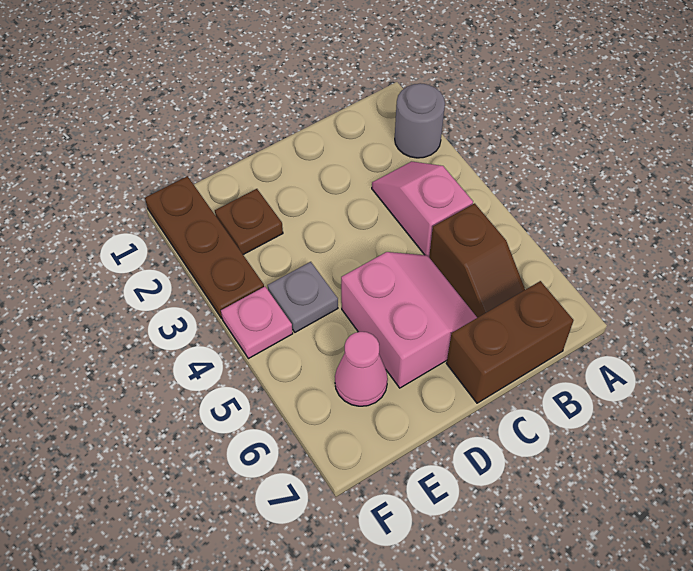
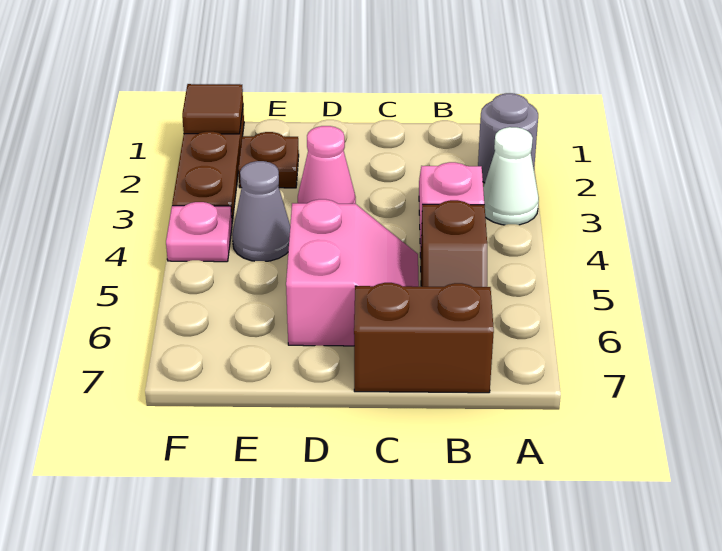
none -> white 1x1 cone [483,127,539,225]
grey 1x1 plate [268,262,338,332] -> grey 1x1 cone [232,161,290,261]
pink 1x1 cone [335,332,388,406] -> pink 1x1 cone moved to [298,126,356,204]
none -> brown 1x1 tile [182,84,243,134]

